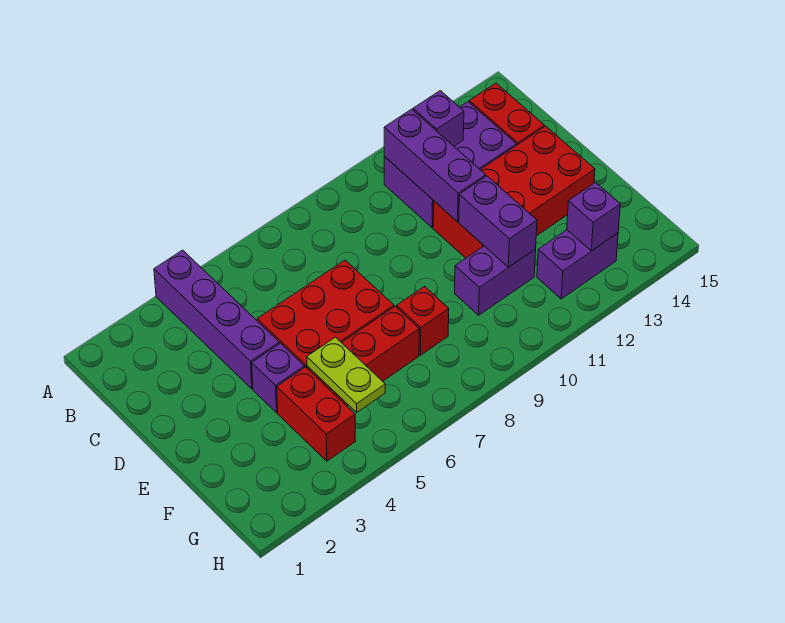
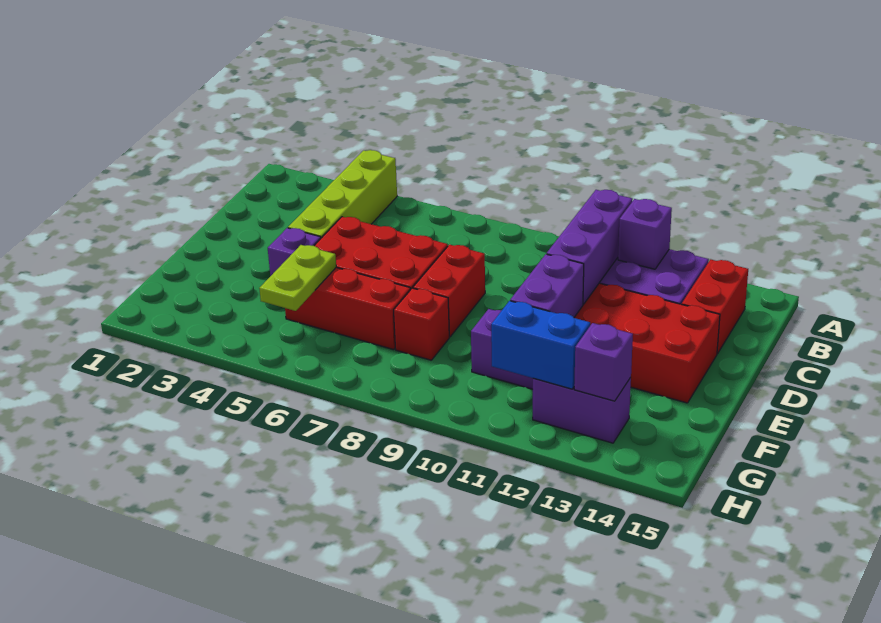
purple 1x4 brick [154,250,279,389] -> lime 1x4 brick [288,150,397,238]
red 1x2 brick [277,367,356,461] -> red 1x2 brick moved to [413,245,485,337]
none -> blue 1x2 brick [491,301,590,389]

